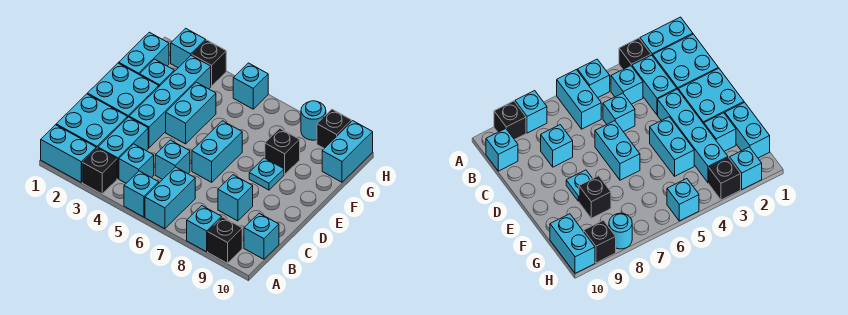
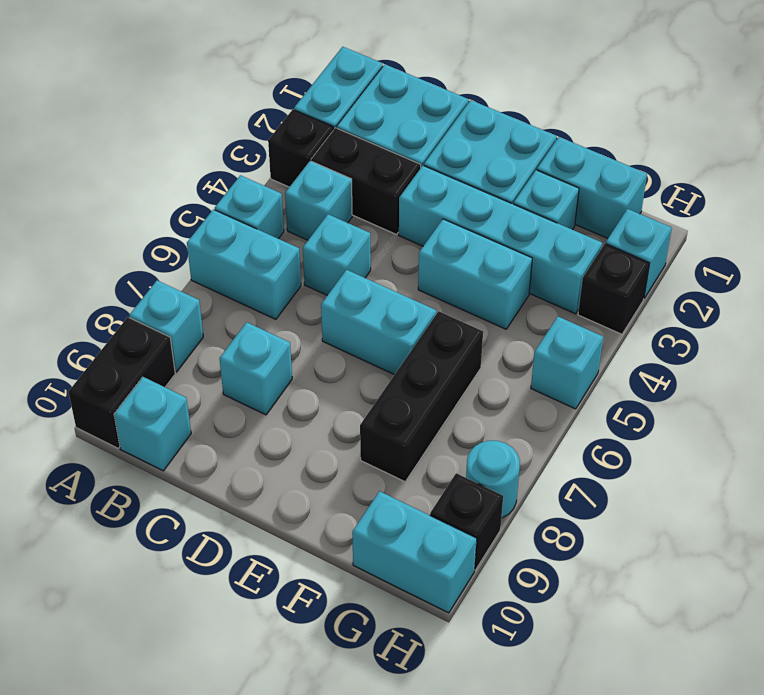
black 1x1 brick [208,217,242,263] -> black 1x2 brick [69,317,175,448]
cyan 1x2 brick [98,117,148,179] -> black 1x2 brick [311,128,421,235]
cyan 1x1 plate [249,158,284,190] -> none
black 1x1 brick [265,129,300,175] -> black 1x3 brick [360,311,483,482]

